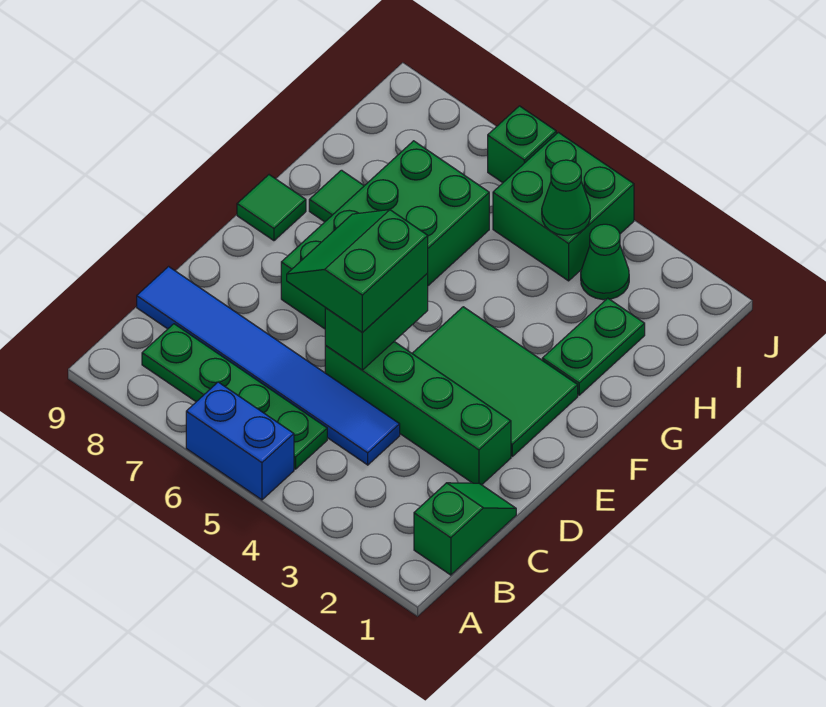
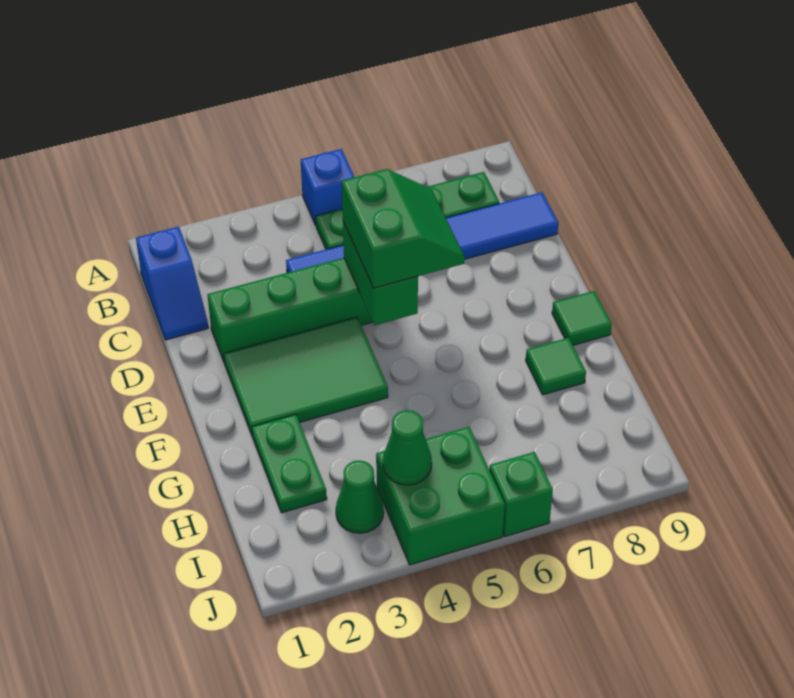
blue 1x2 brick [186,382,294,500] -> blue 1x1 brick [301,149,354,225]
green 1x2 slope [414,483,516,575] -> blue 1x2 slope [136,227,208,340]
green 2x4 brick [281,141,489,329] -> none

